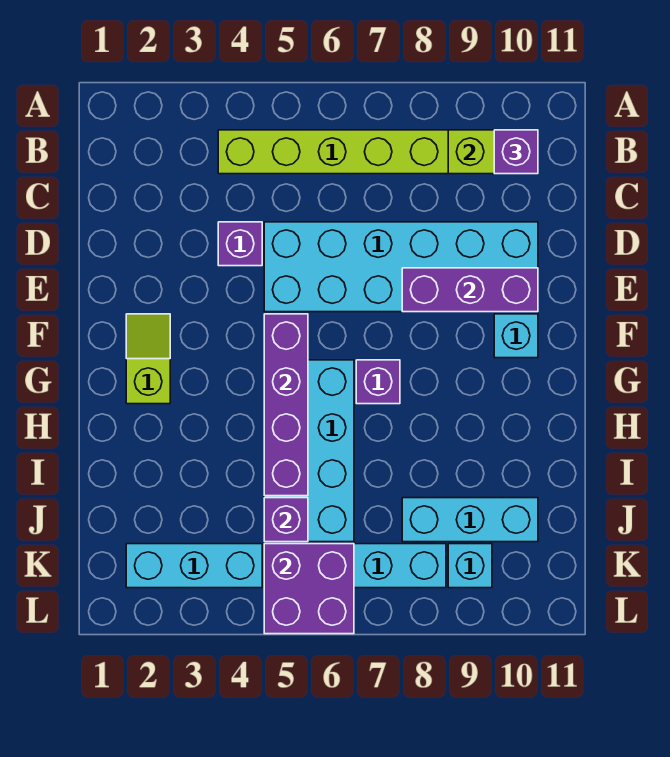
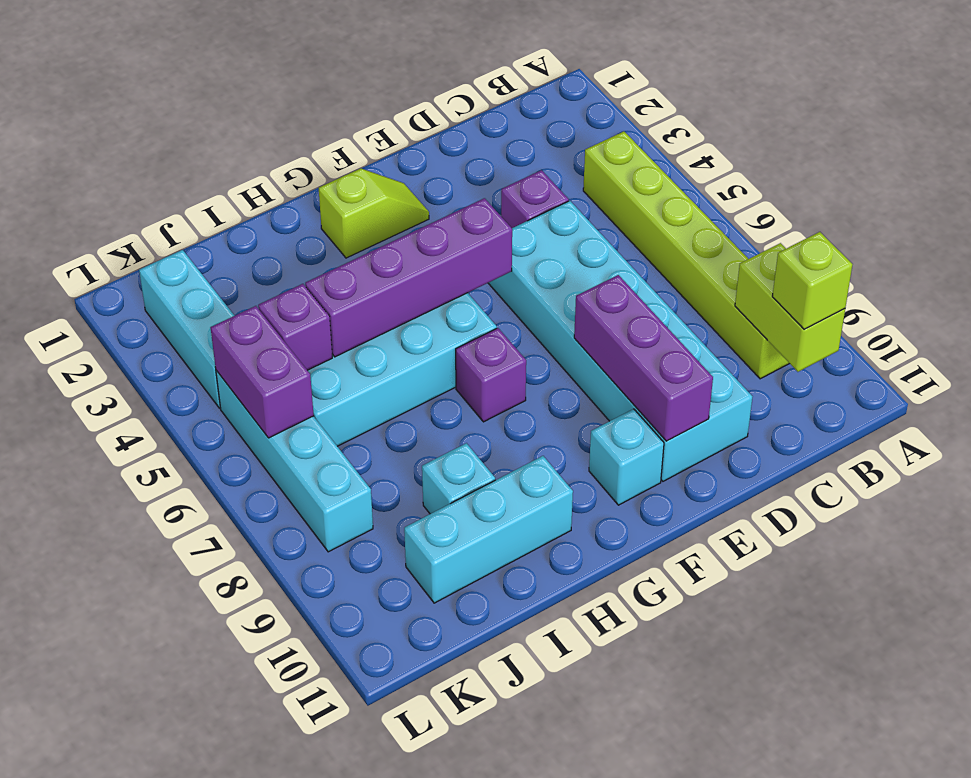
purple 1x1 brick [494,130,538,174] -> lime 1x1 brick [772,232,852,329]
cyan 1x3 brick [402,498,538,542] -> cyan 1x3 brick turned to [404,456,573,603]
purple 2x2 brick [264,544,354,634] -> purple 1x2 brick [210,306,314,438]
cyan 1x1 brick [448,544,492,588] -> cyan 1x1 brick moved to [422,443,495,514]

